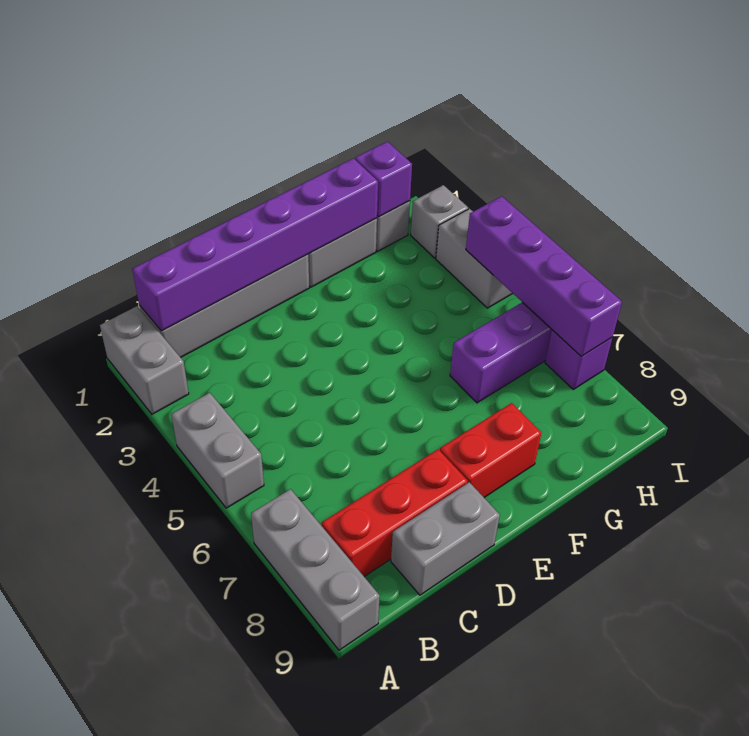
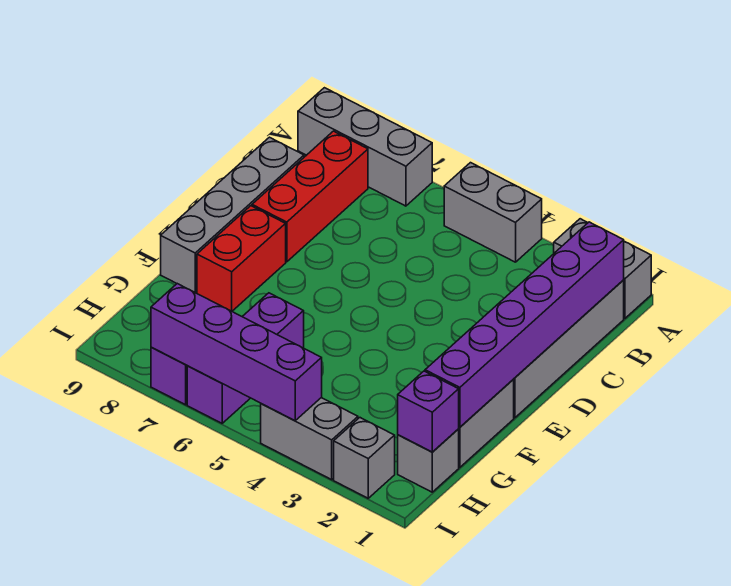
grey 1x2 brick [391,482,500,595] -> grey 1x4 brick [161,137,304,293]

